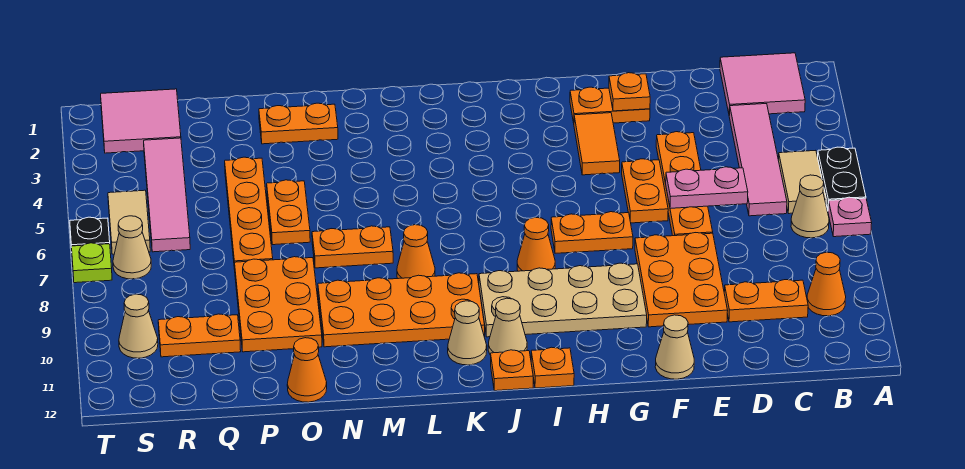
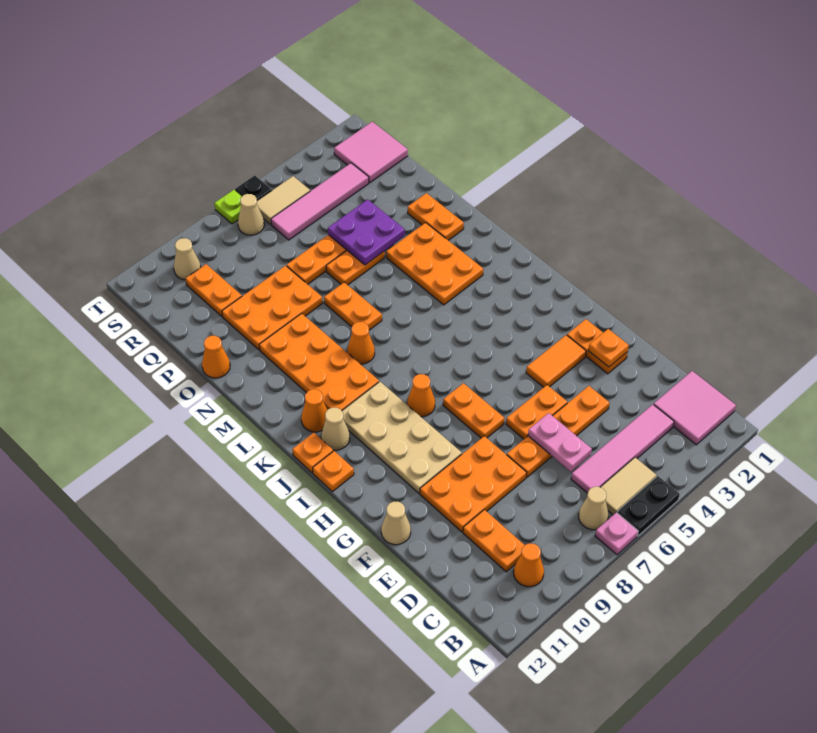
tan 1x1 cone [448,301,487,365] -> orange 1x1 cone [301,389,327,432]
none -> orange 2x3 plate [386,223,483,305]
none -> purple 2x2 plate [328,199,405,265]

